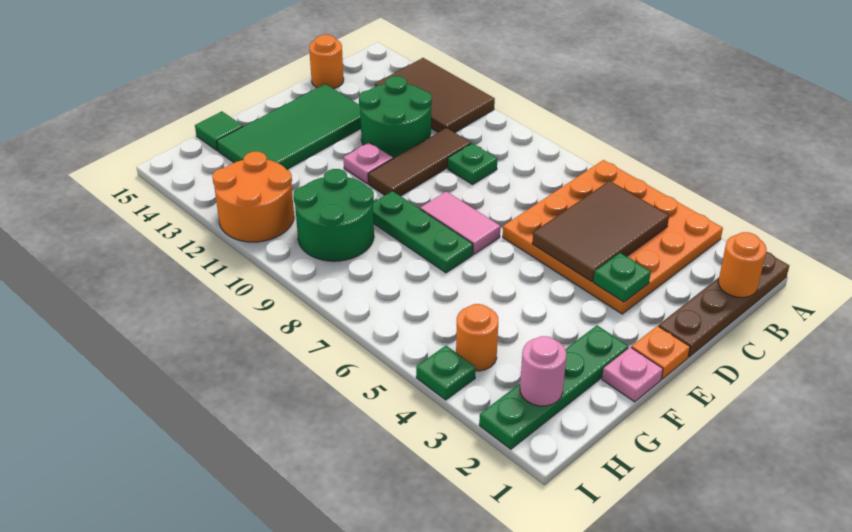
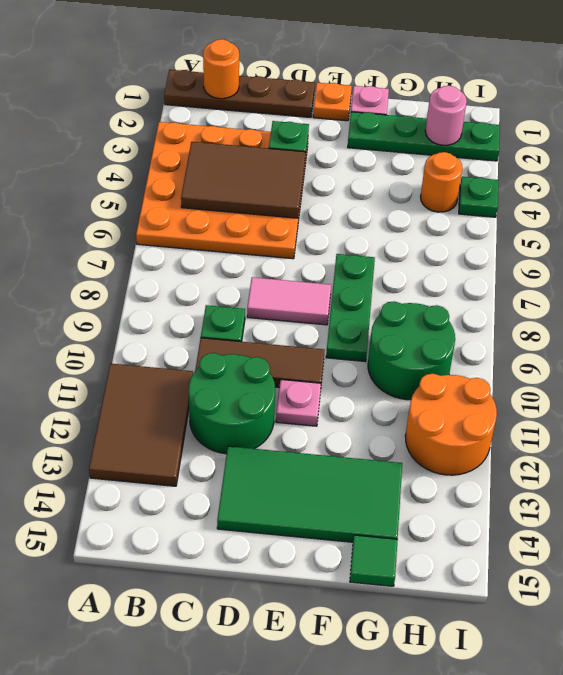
orange 1x1 round brick [309,35,344,89] -> none
pink 1x2 tile [420,192,500,254] -> pink 1x2 tile turned to [247,277,331,325]

